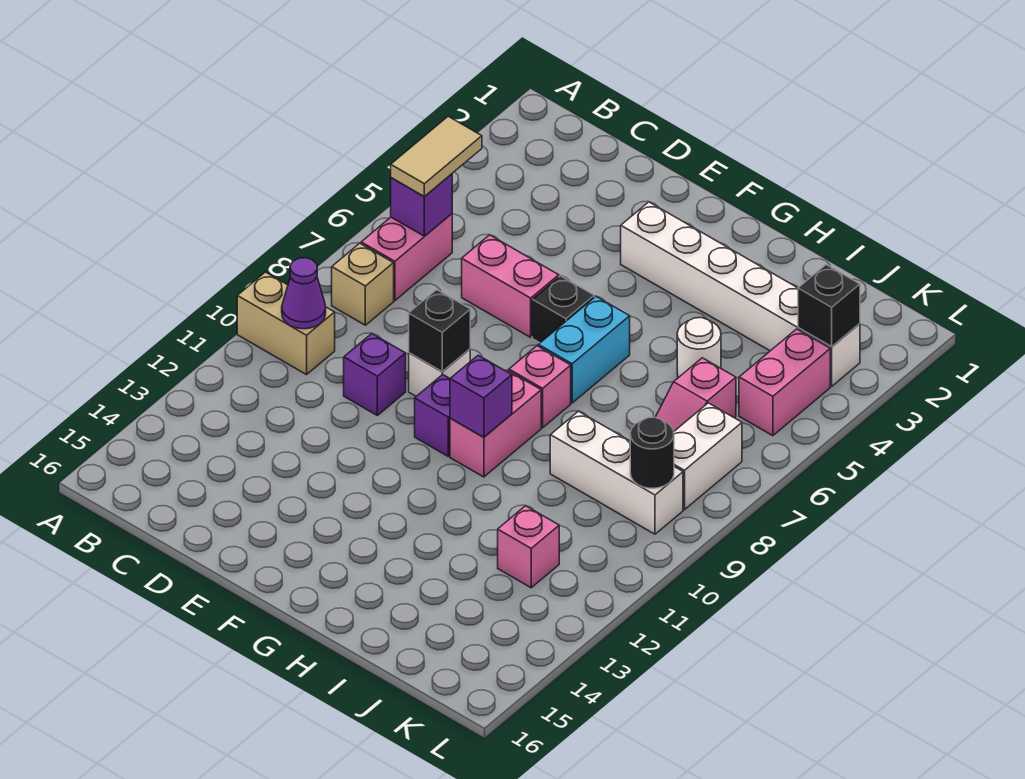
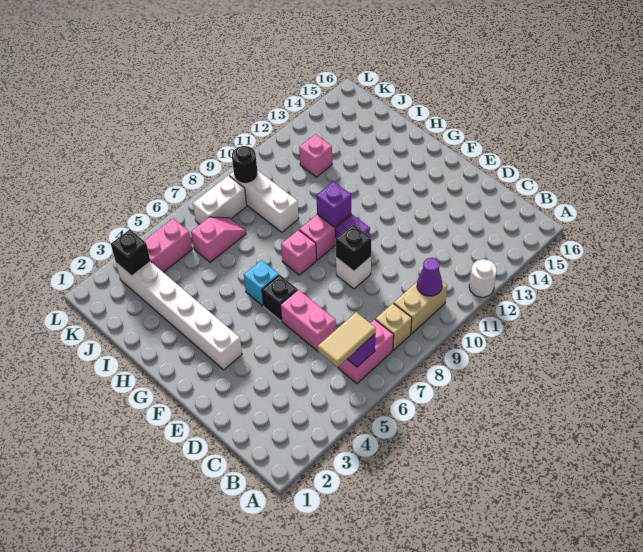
tan 1x2 brick [237,272,335,375] -> tan 1x2 brick turned to [394,282,447,334]
purple 1x1 brick [344,334,406,415] -> none
cyan 1x2 brick [538,296,630,403] -> cyan 1x1 brick [244,260,279,306]
white 1x1 round brick [677,318,721,378] -> white 1x1 round brick moved to [469,259,497,297]

